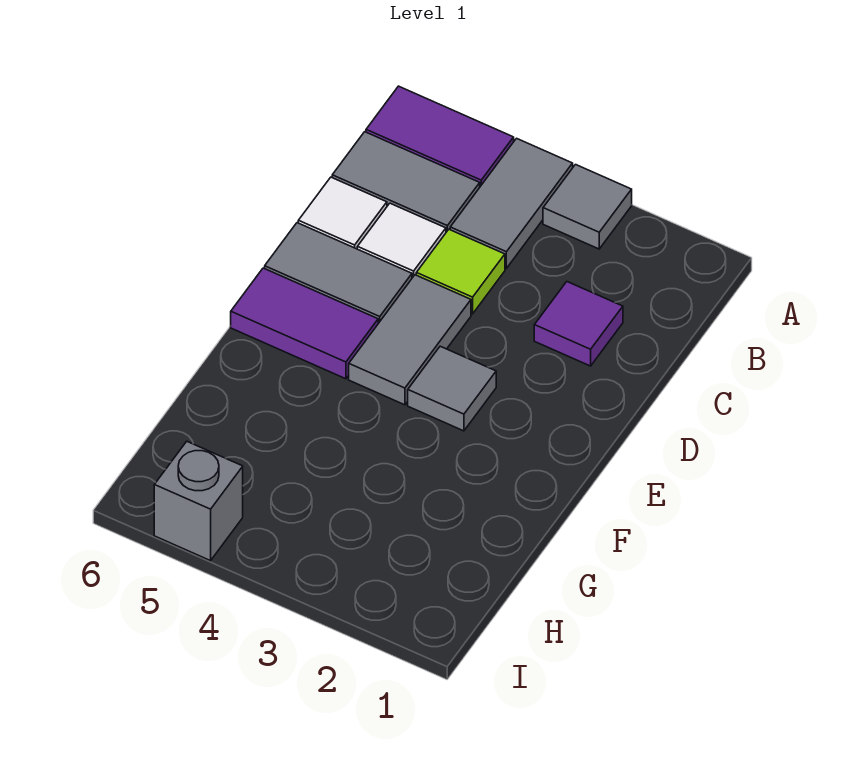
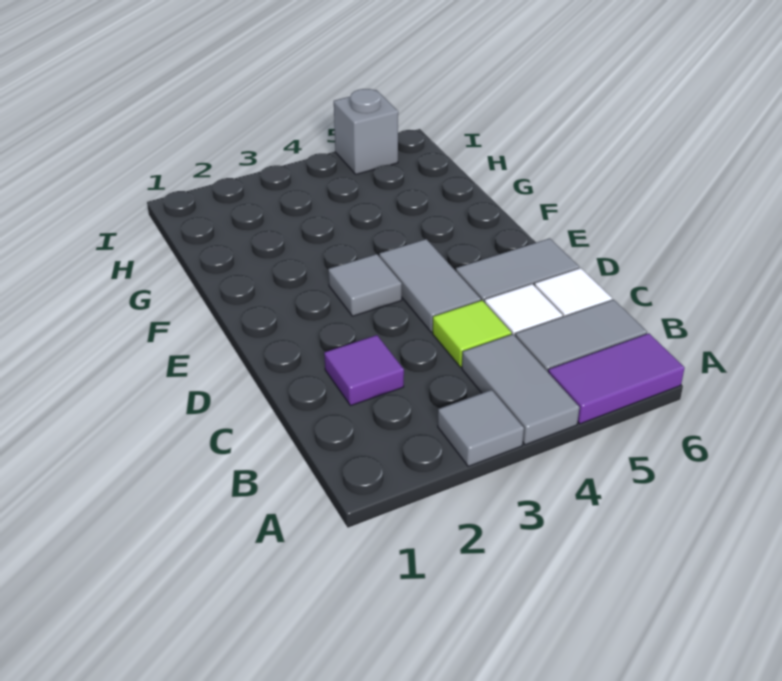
purple 1x2 tile [231,268,378,379] -> none

